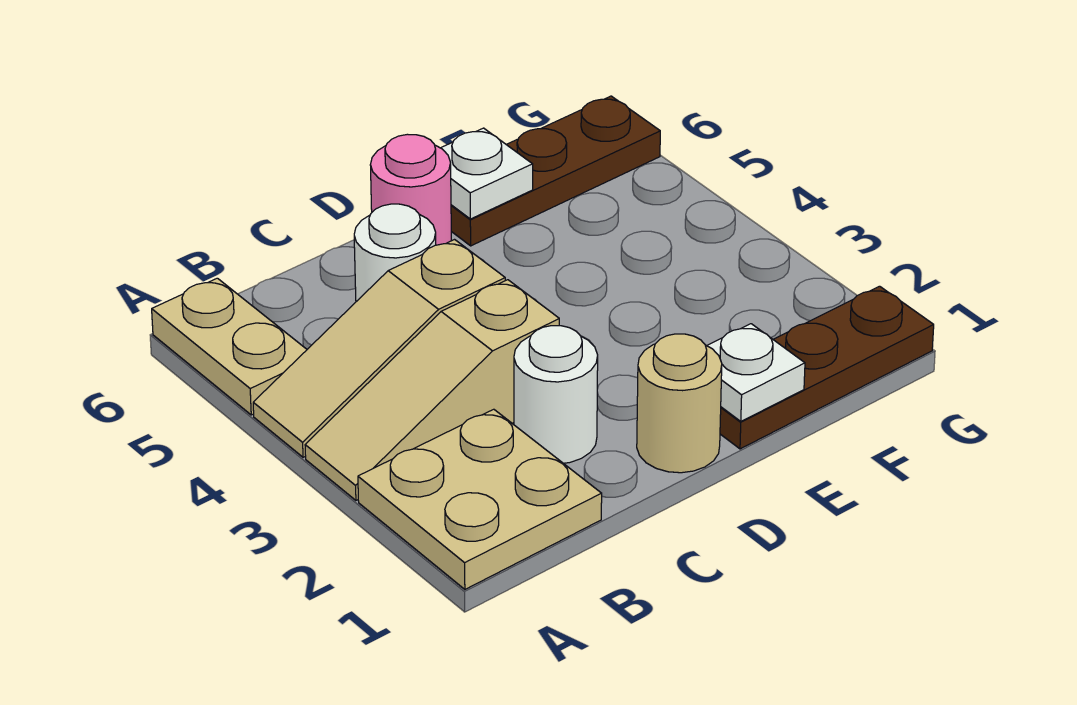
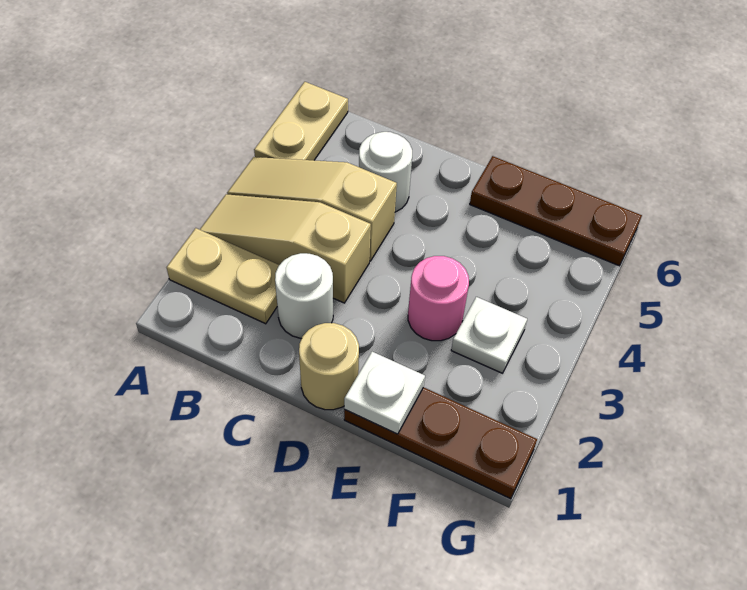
tan 2x2 plate [358,409,602,589] -> tan 1x2 plate [167,228,279,324]
pink 1x1 round brick [370,134,451,245] -> pink 1x1 round brick moved to [408,256,469,341]
white 1x1 plate [441,128,533,219] -> white 1x1 plate moved to [451,297,527,373]

